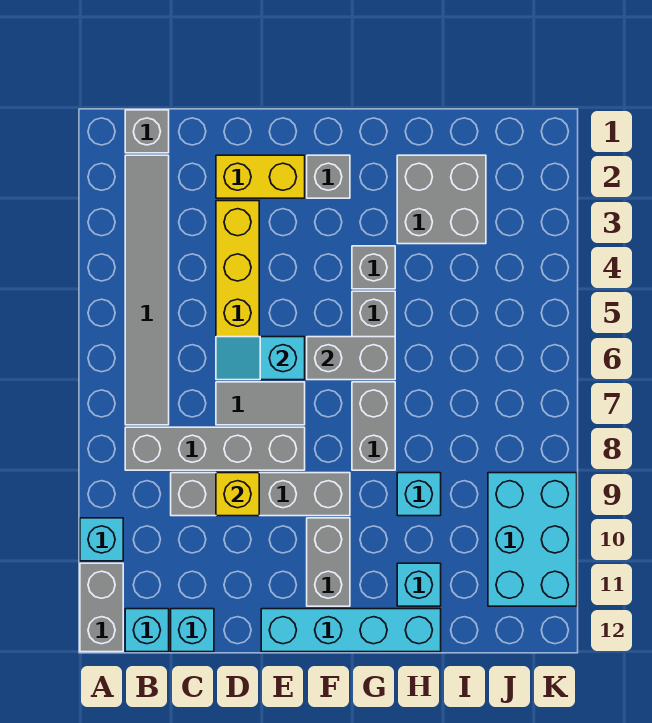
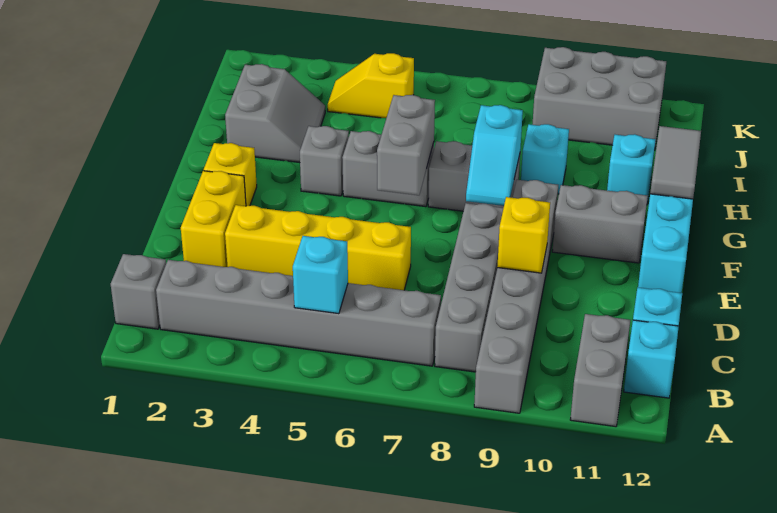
cyan 1x1 brick [80,518,123,561] -> cyan 1x1 brick moved to [293,236,348,314]
grey 1x2 brick [80,563,123,652] -> grey 1x2 brick turned to [570,314,630,427]
grey 1x6 tile [125,155,169,425] -> grey 1x6 brick [156,260,441,366]
grey 1x4 brick [171,473,350,516] -> grey 1x6 brick [474,180,558,413]
cyan 1x2 slope [216,337,305,380] -> cyan 1x2 slope moved to [466,105,523,206]
grey 1x2 tile [216,382,305,425] -> grey 1x2 tile moved to [650,126,701,199]
grey 1x1 brick [307,155,350,198] -> yellow 1x1 brick [204,143,257,206]
grey 2x2 brick [397,155,486,244] -> grey 2x2 slope [225,64,325,163]
none -> yellow 1x2 slope [328,53,414,118]
cyan 2x3 brick [488,473,577,606] -> grey 2x3 brick [532,47,666,150]

